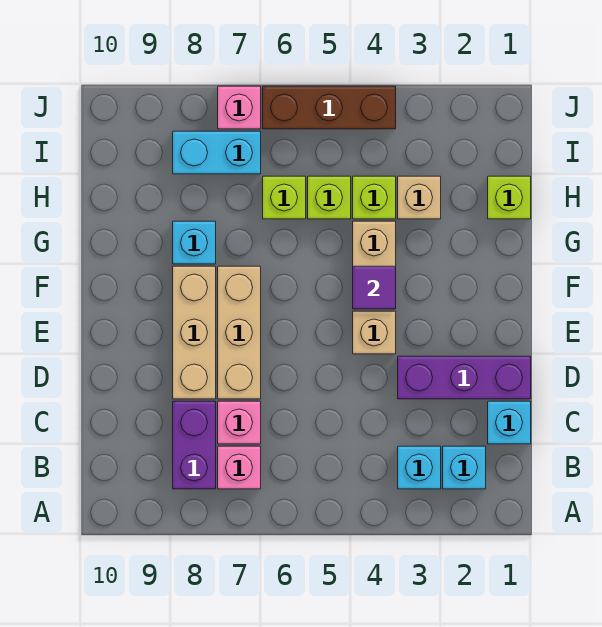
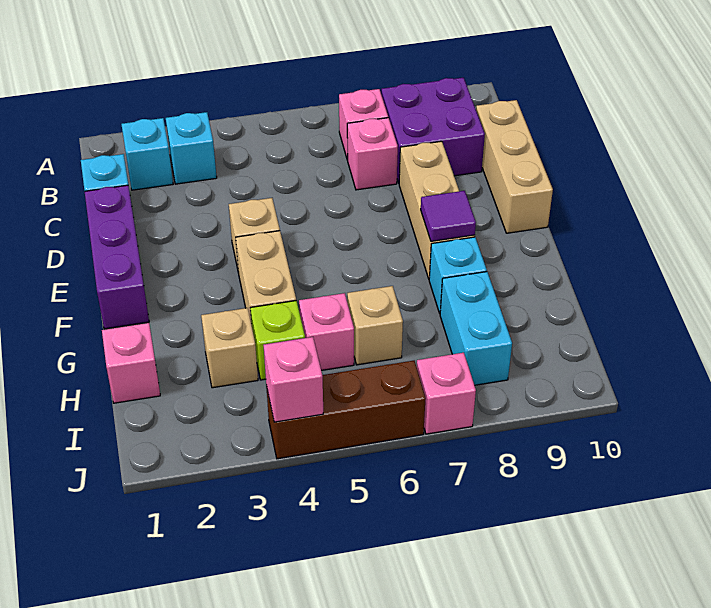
purple 1x2 brick [173,401,216,489] -> purple 2x2 brick [381,78,485,183]
purple 1x3 brick [398,356,531,399] -> purple 1x3 brick turned to [85,185,149,329]
tan 1x3 brick [218,266,261,399] -> tan 1x3 brick moved to [476,100,553,233]
purple 1x1 tile [353,266,396,309] -> purple 1x1 tile moved to [421,191,476,241]
lime 1x1 brick [488,176,531,219] -> pink 1x1 brick [102,323,160,403]
lime 1x1 brick [308,176,351,219] -> pink 1x1 brick [299,293,354,370]
lime 1x1 brick [263,176,306,219] -> tan 1x1 brick [347,286,403,365]
cyan 1x2 brick [173,131,261,174] -> cyan 1x2 brick turned to [440,272,512,385]
none -> pink 1x1 brick [264,337,323,422]

